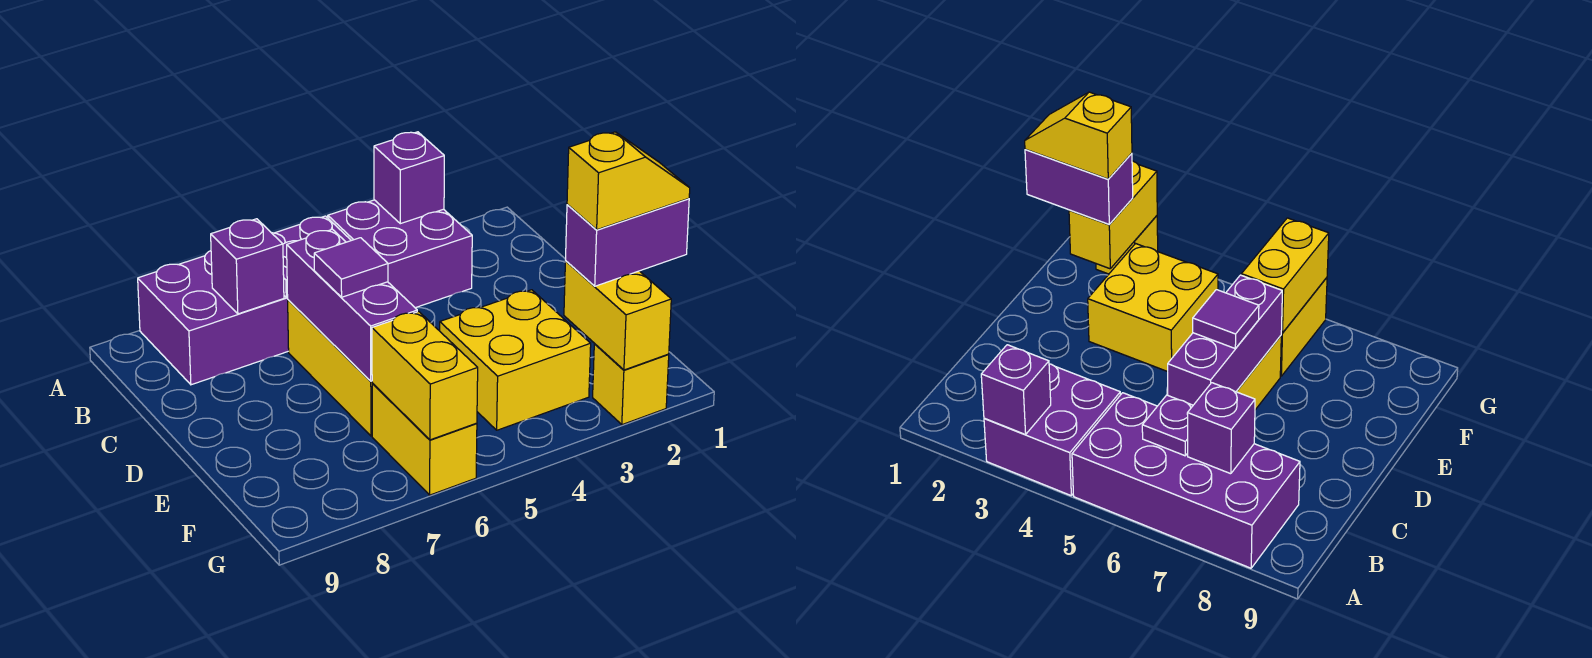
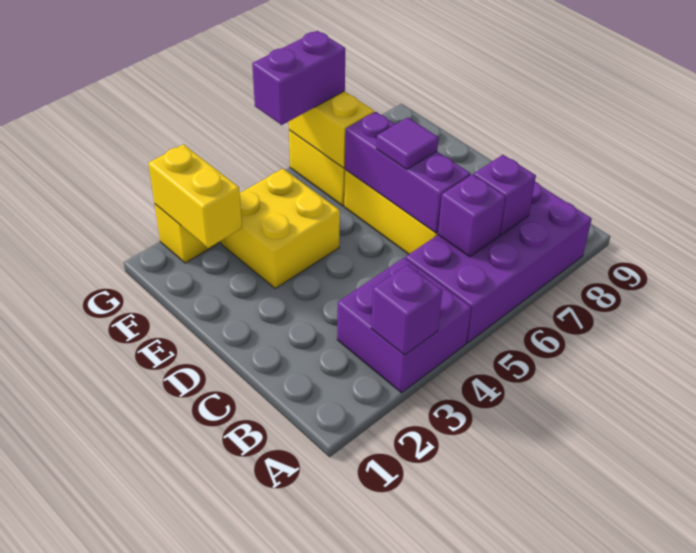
purple 1x1 plate [1142,395,1193,456] -> purple 1x1 brick [438,174,505,257]
purple 1x2 brick [566,199,689,286] -> purple 1x2 brick moved to [252,31,345,125]
yellow 1x2 slope [567,132,690,230] -> none

